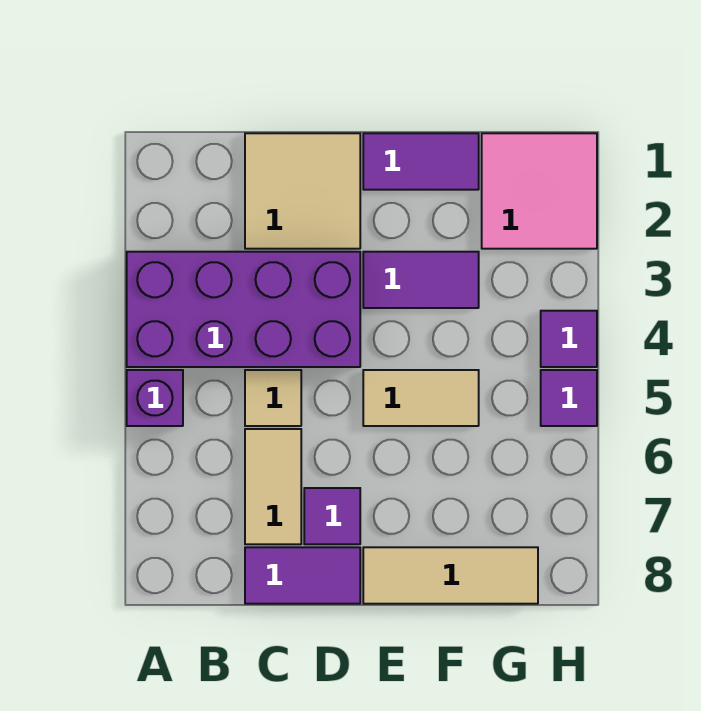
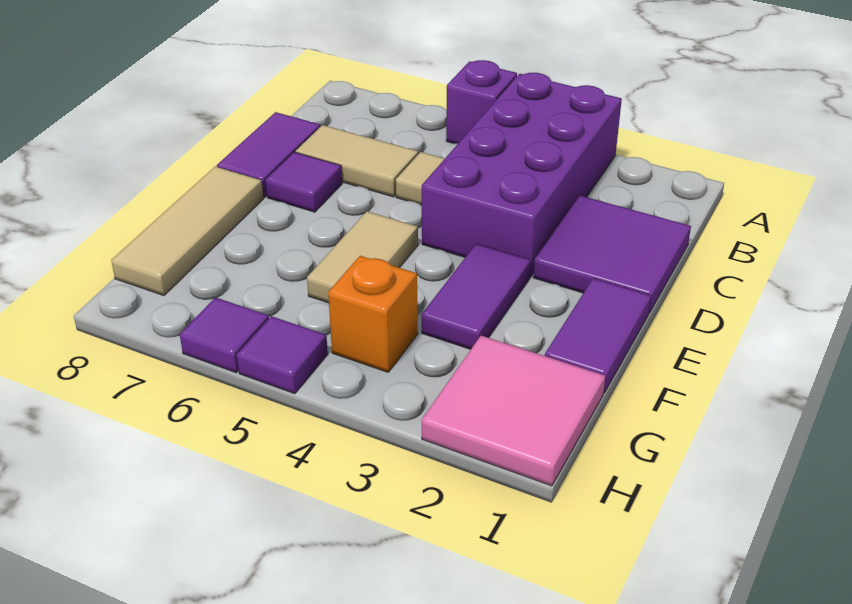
tan 2x2 tile [245,133,360,249] -> purple 2x2 tile [533,195,691,313]
none -> orange 1x1 brick [328,256,418,372]
purple 1x1 tile [541,311,597,367] -> purple 1x1 tile moved to [180,297,269,373]

